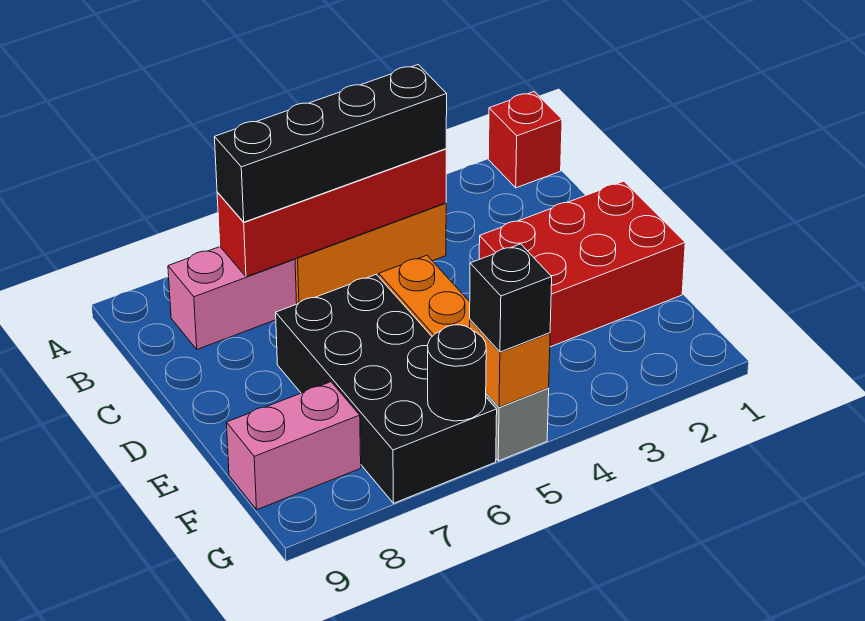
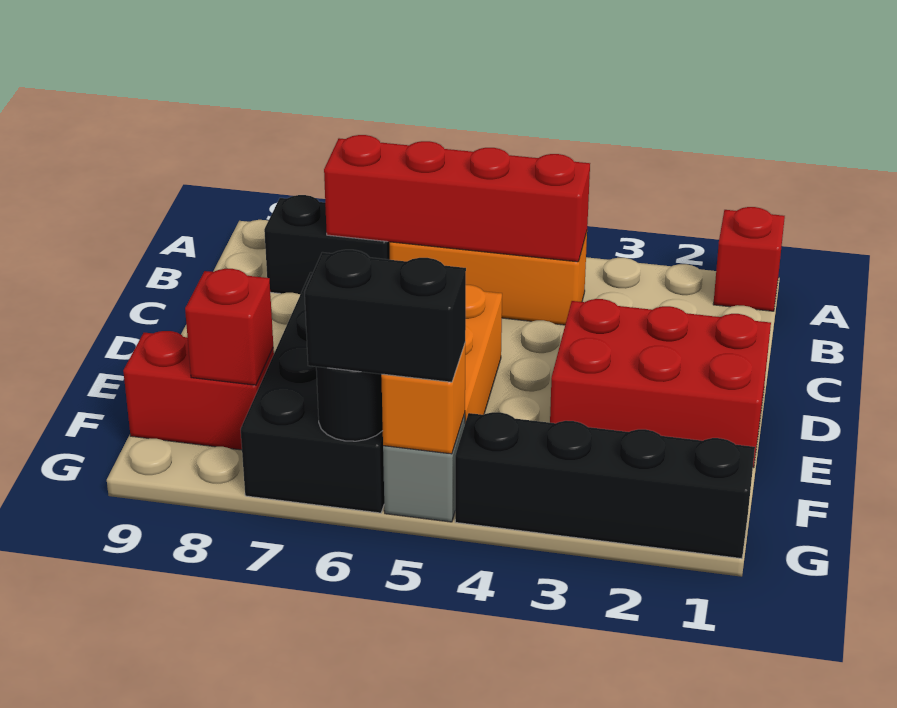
black 1x4 brick [215,65,447,222] -> black 1x4 brick moved to [455,412,755,559]
pink 1x2 brick [168,247,297,349] -> black 1x2 brick [264,195,390,294]
pink 1x2 brick [227,382,361,510] -> red 1x2 brick [123,331,274,450]
none -> red 1x1 brick [185,269,273,385]
black 1x1 brick [470,244,552,352] -> black 1x2 brick [305,250,466,382]

